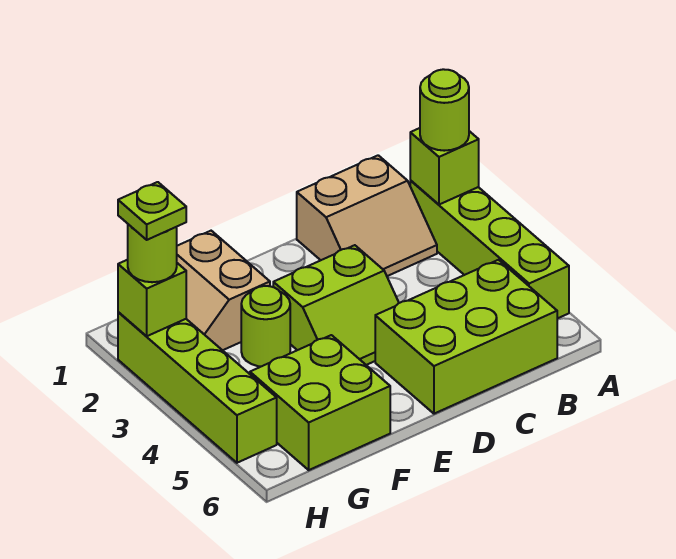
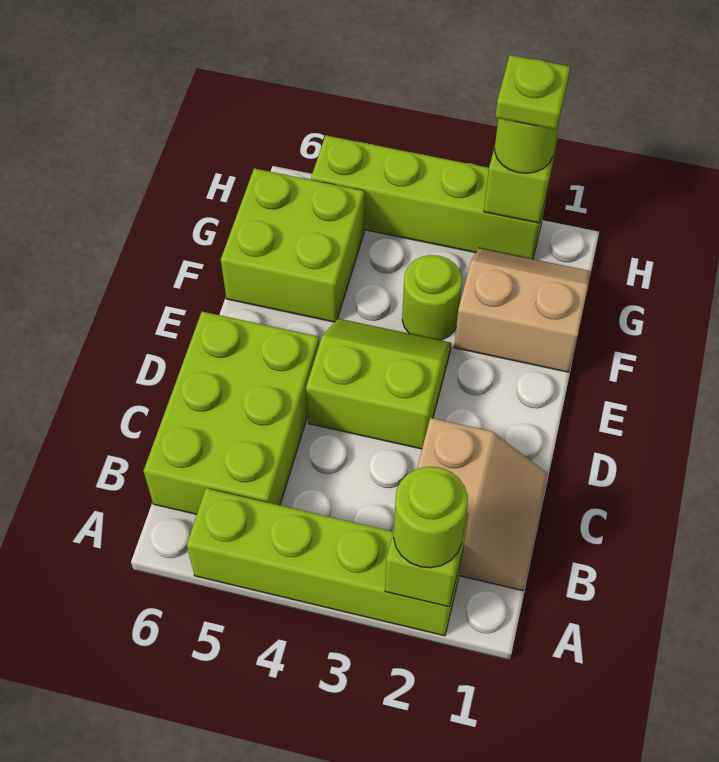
tan 2x2 slope [297,155,437,276] -> tan 2x2 slope turned to [417,418,548,591]
lime 2x2 slope [273,245,399,365] -> lime 2x2 slope turned to [306,319,451,449]

